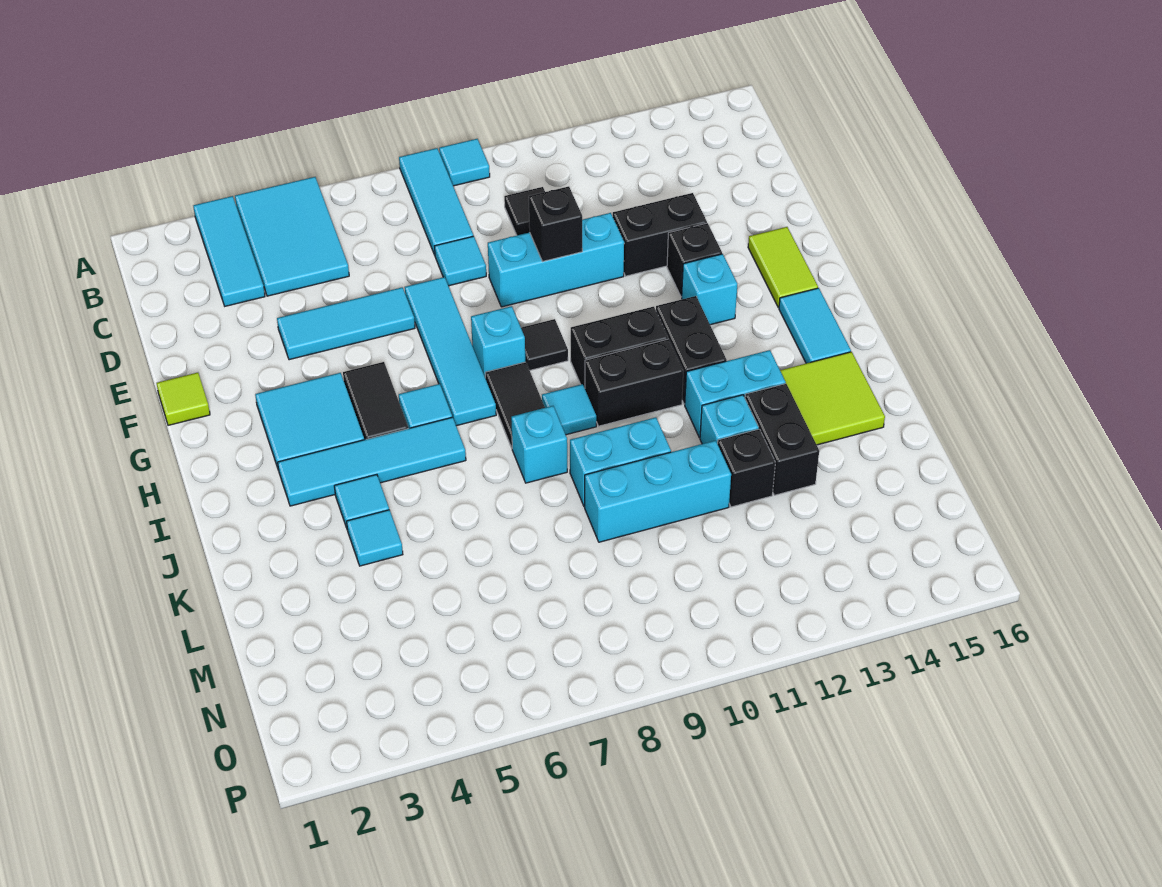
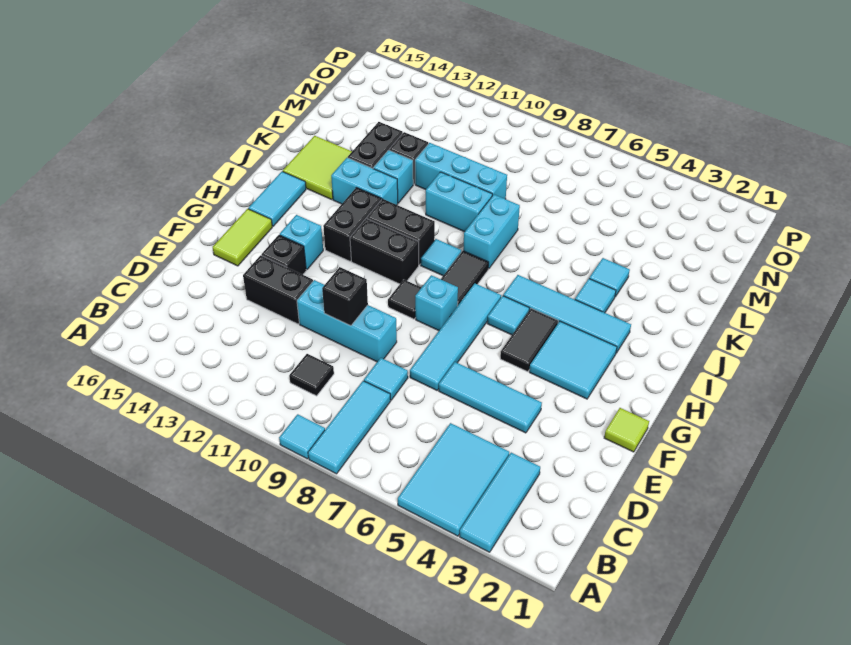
cyan 1x1 brick [511,406,567,483] -> cyan 1x2 brick [463,195,520,269]

